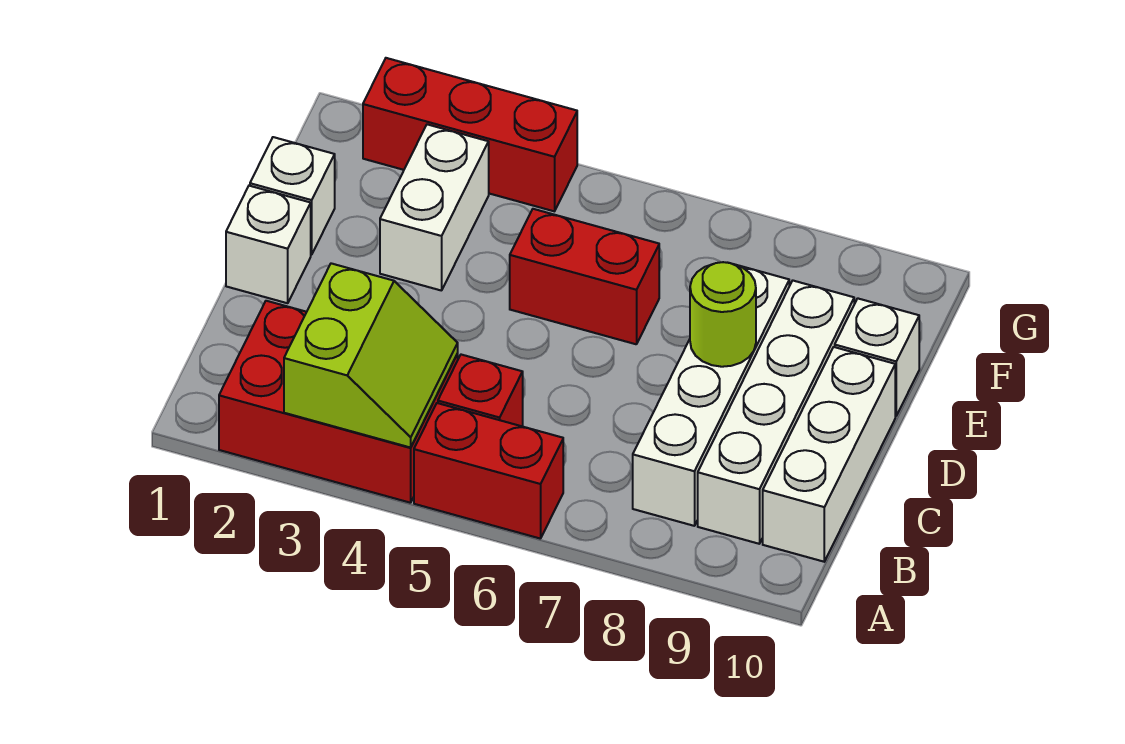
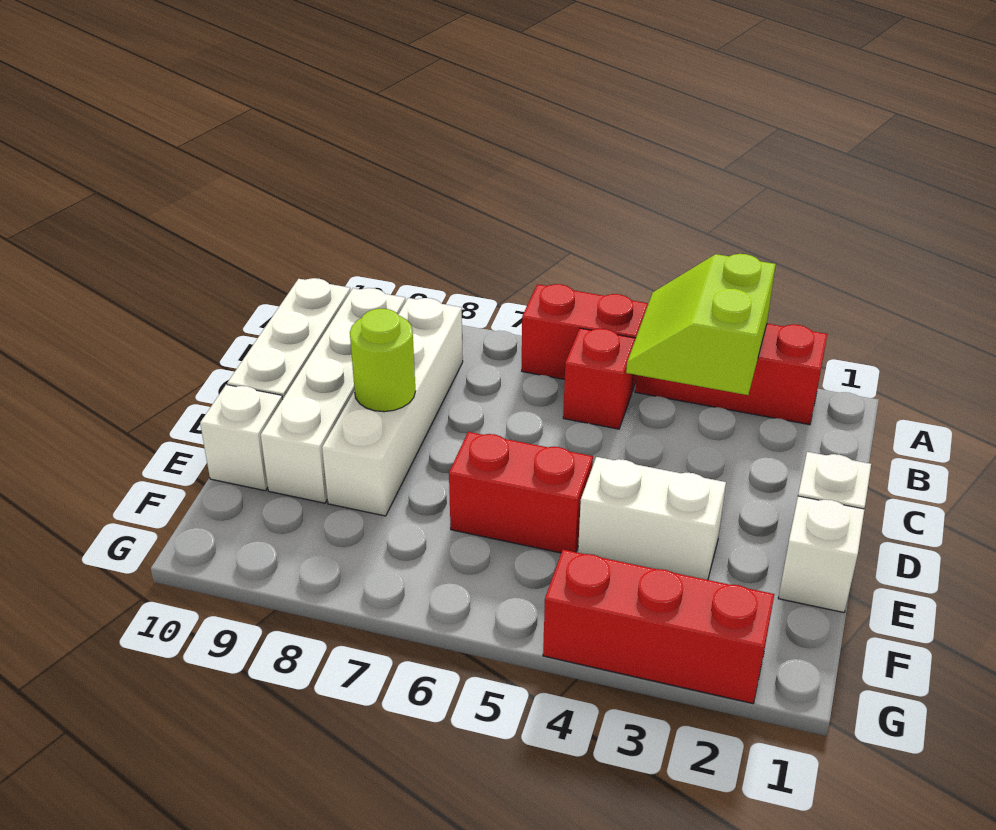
red 2x3 brick [219,301,458,503] -> red 1x3 brick [635,324,827,425]
white 1x2 brick [380,124,489,291] -> white 1x2 brick turned to [578,457,726,580]

